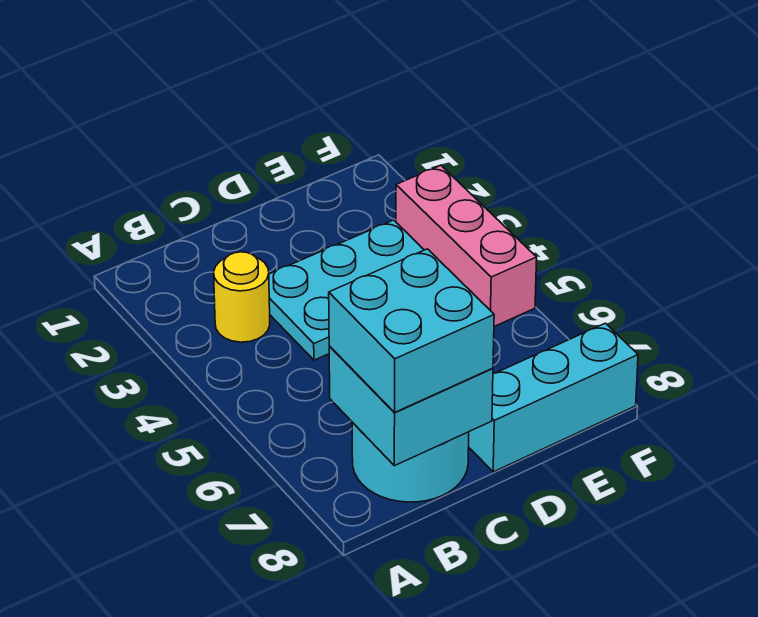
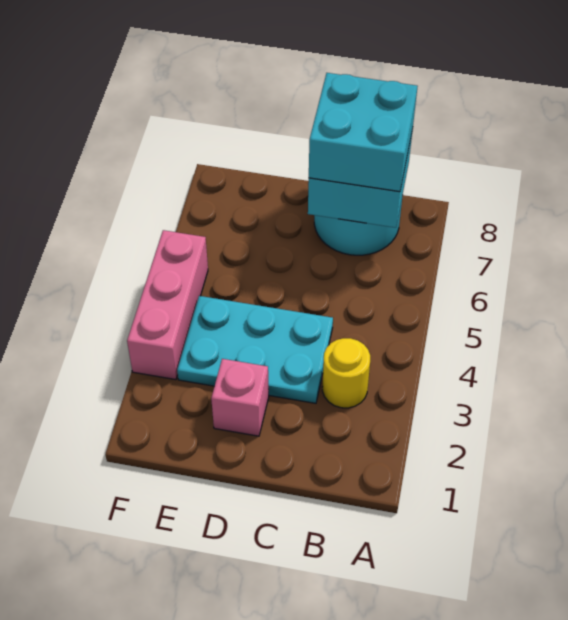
none -> pink 1x1 brick [211,359,269,436]
cyan 1x3 brick [469,323,638,472] -> none

